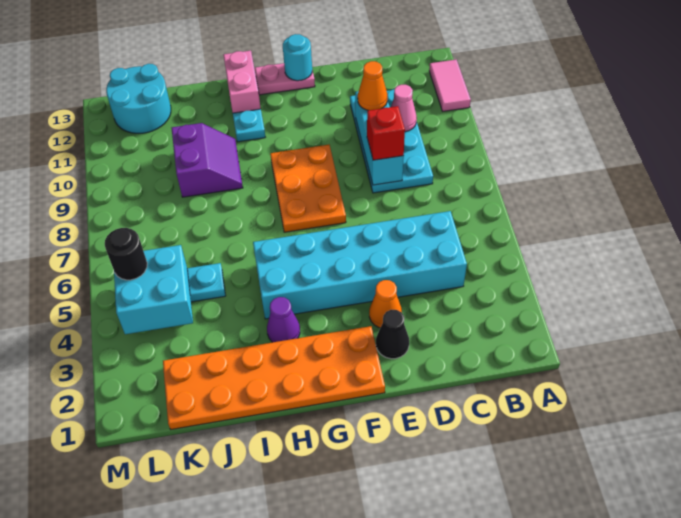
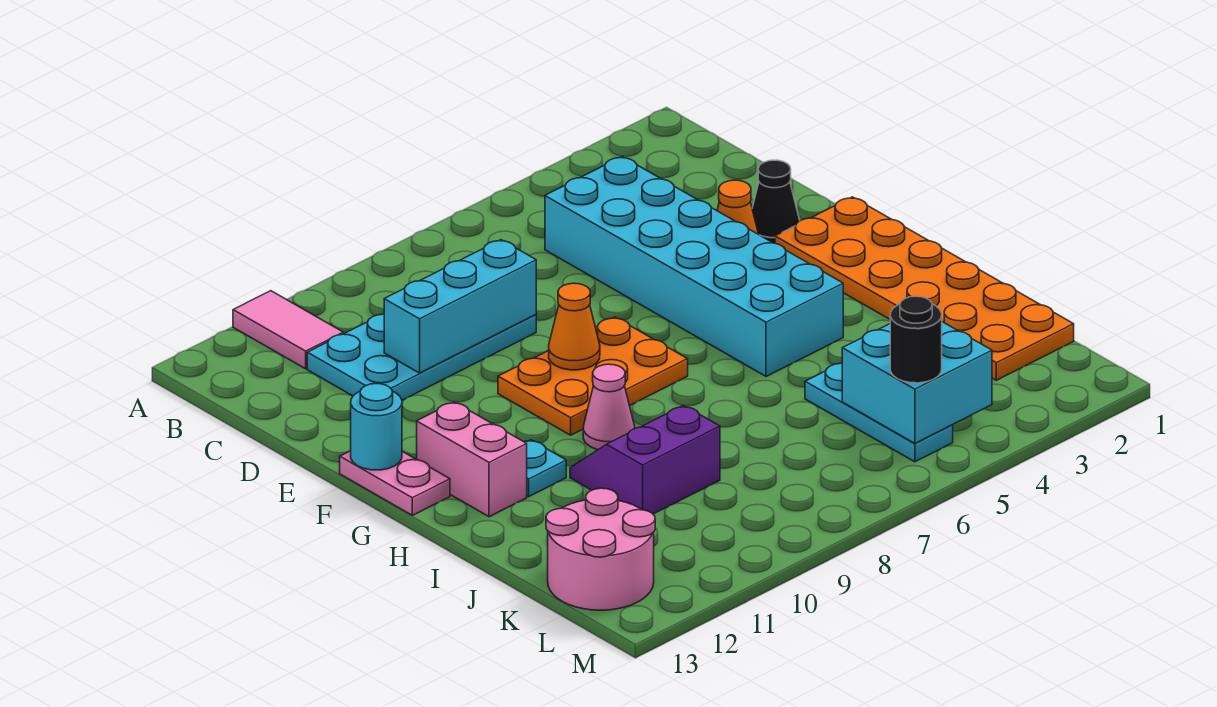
pink 1x2 tile [429,60,471,111] -> pink 1x2 tile turned to [233,291,343,369]
pink 1x1 cone [391,85,417,132] -> pink 1x1 cone moved to [583,364,635,450]
red 1x1 brick [367,106,405,160] -> none
orange 1x1 cone [358,61,387,110] -> orange 1x1 cone moved to [548,283,600,370]
purple 1x1 cone [267,297,300,342] -> none
pink 1x2 brick [223,51,261,113] -> pink 1x2 brick turned to [417,402,527,517]
cyan 2x2 round brick [106,64,171,133] -> pink 2x2 round brick [546,488,655,610]

